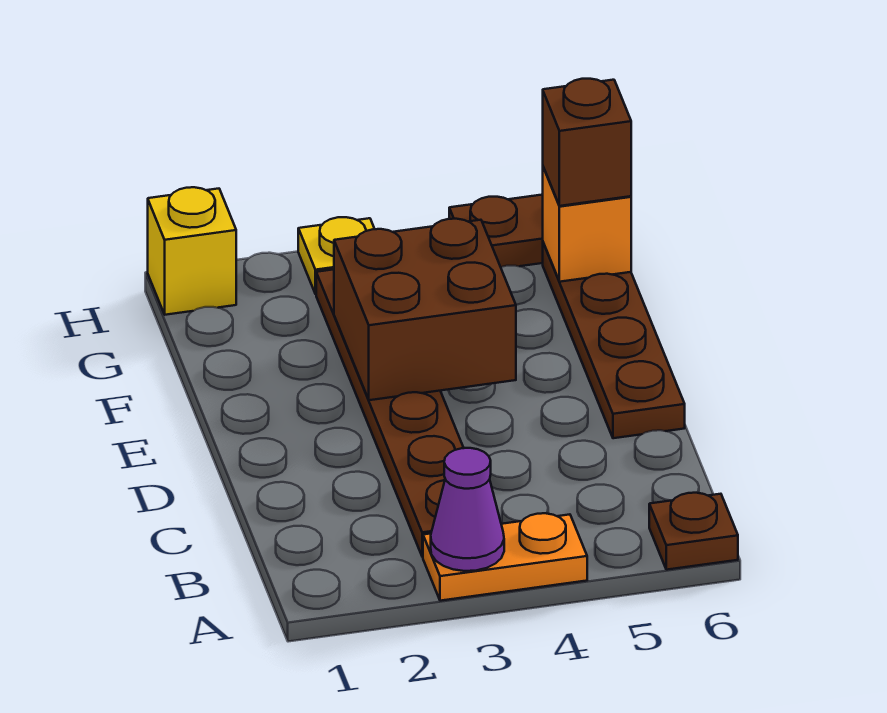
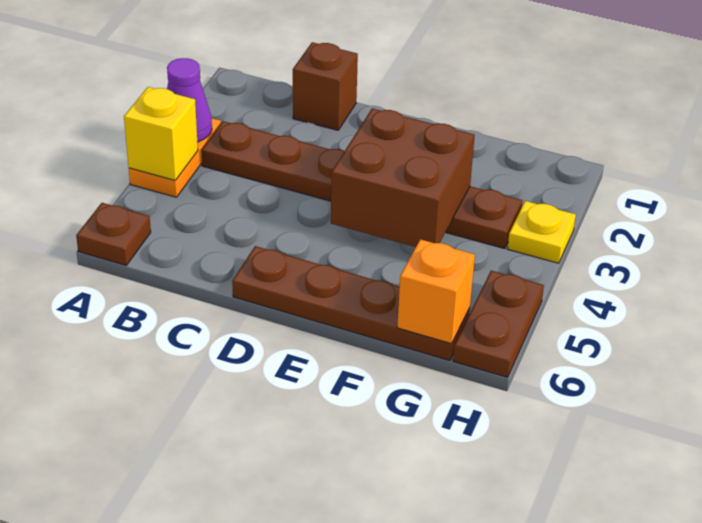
brown 1x1 brick [543,79,631,206] -> brown 1x1 brick moved to [293,42,358,130]
yellow 1x1 brick [148,187,236,315] -> yellow 1x1 brick moved to [124,87,198,180]

